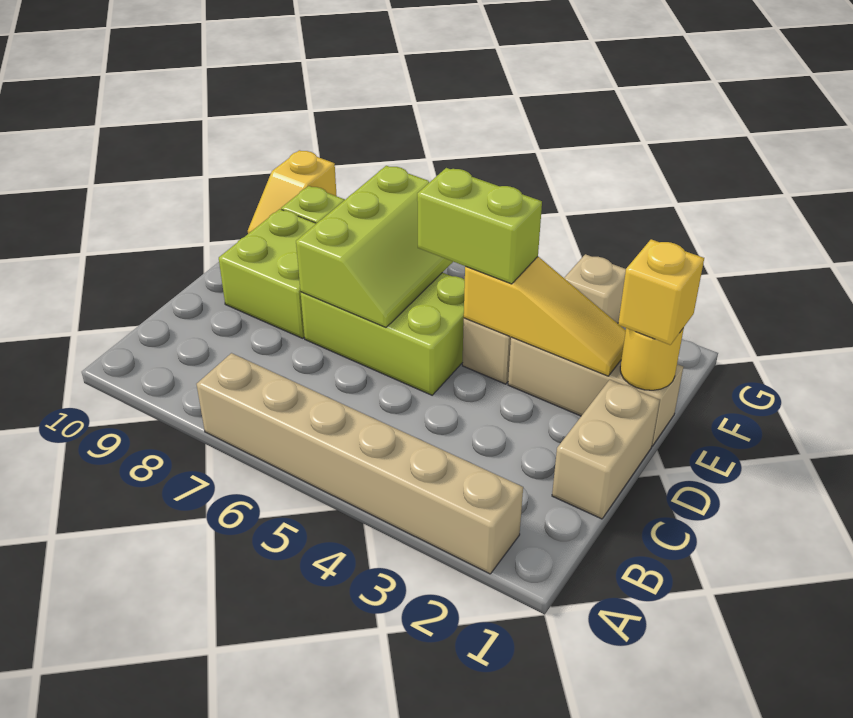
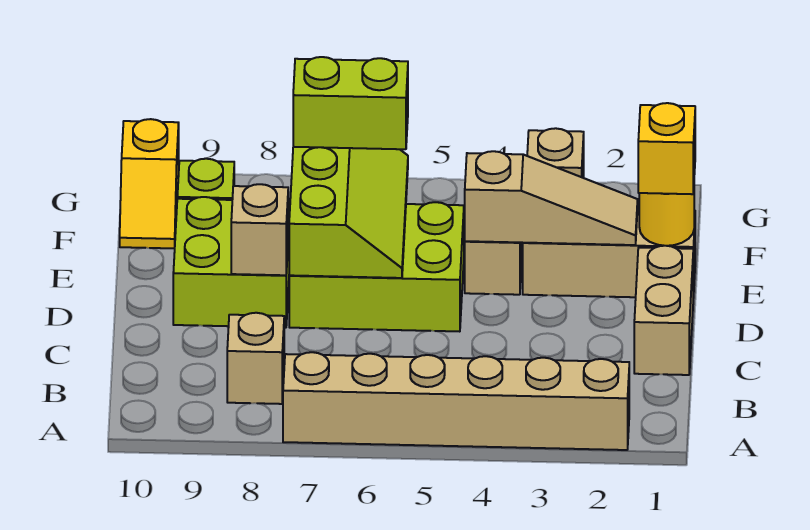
none -> tan 1x1 brick [227,313,284,404]
none -> tan 1x1 brick [231,184,288,275]
yellow 1x3 slope [464,257,626,376] -> tan 1x3 slope [465,151,638,245]
lime 1x2 brick [417,168,542,284] -> lime 1x2 brick moved to [293,57,408,149]

